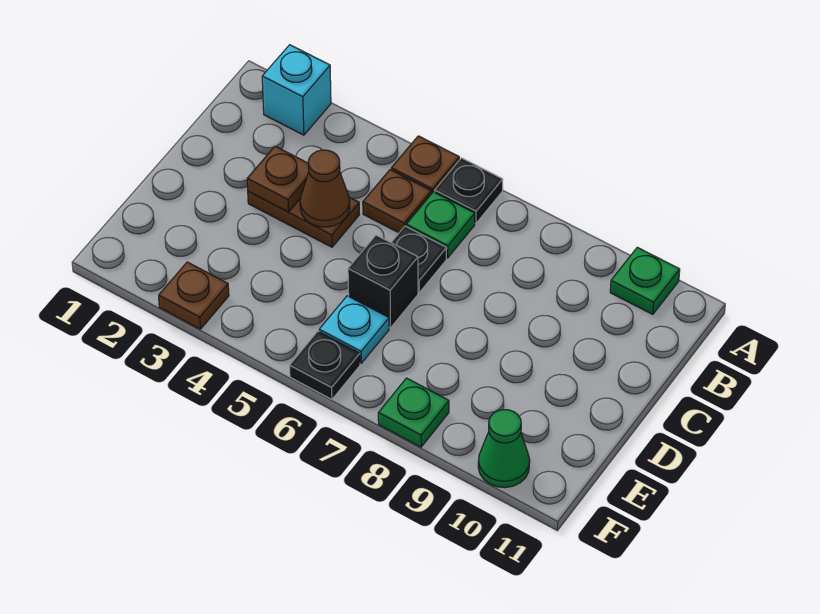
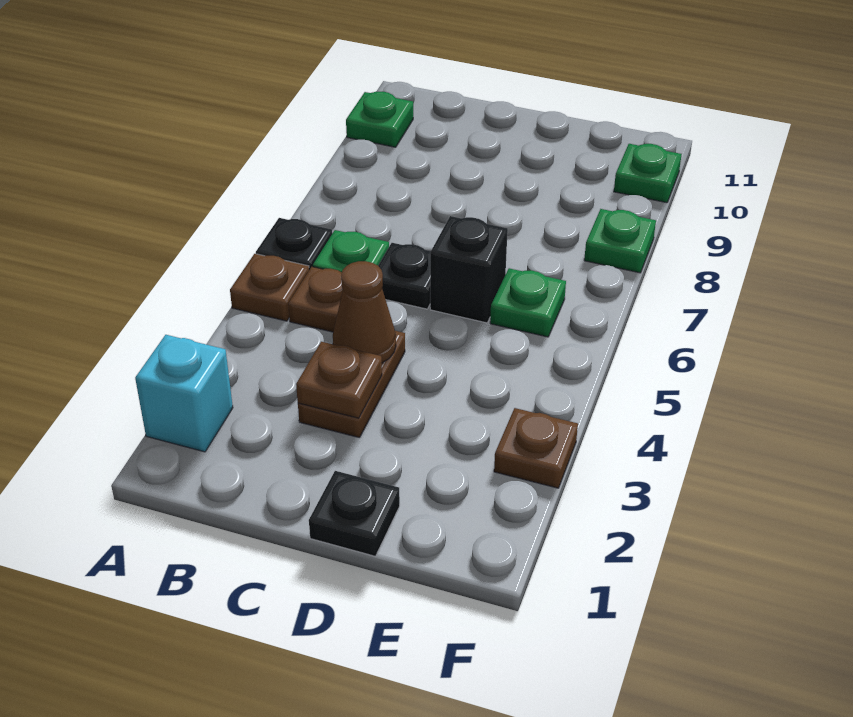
cyan 1x1 plate [319,296,389,363] -> green 1x1 plate [490,268,566,337]
black 1x1 plate [290,331,360,399] -> black 1x1 plate moved to [309,471,400,556]
green 1x1 cone [478,410,530,488] -> green 1x1 plate [614,144,682,203]

